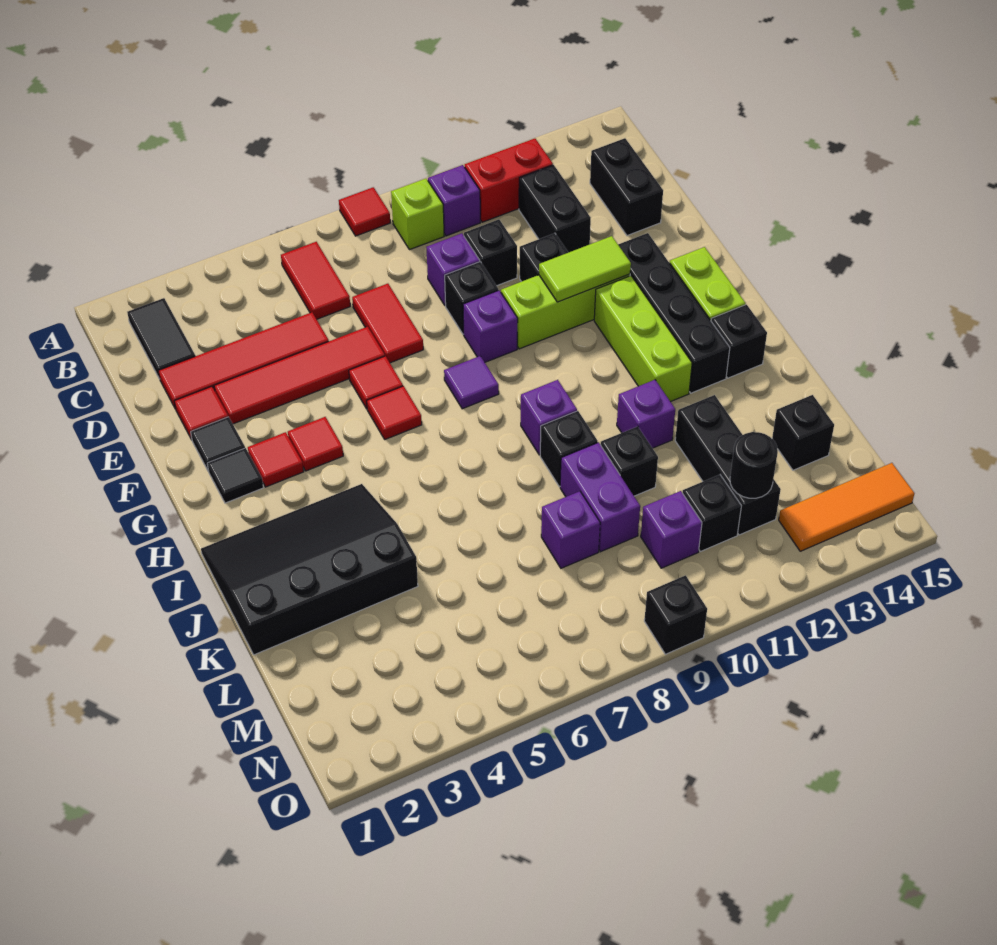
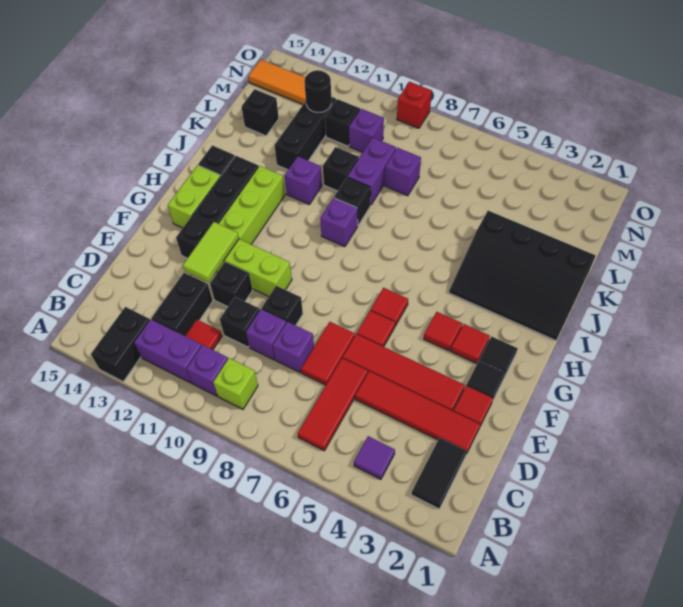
red 1x1 tile [339,187,390,236] -> red 1x1 tile moved to [185,320,222,350]
red 1x2 tile [281,242,350,319] -> red 1x3 tile [298,358,368,451]
red 1x2 brick [465,139,553,222] -> purple 1x2 brick [134,319,202,383]
black 1x2 brick [590,138,663,236] -> black 1x2 brick moved to [91,307,150,382]
purple 1x1 brick [463,290,518,362] -> purple 1x1 brick moved to [273,322,314,372]
lime 1x2 tile [539,236,631,302] -> lime 1x2 tile turned to [183,222,239,282]
purple 1x1 tile [444,356,499,409] -> purple 1x1 tile moved to [354,436,395,479]
black 1x1 brick [644,575,707,654] -> red 1x1 brick [397,82,432,128]

